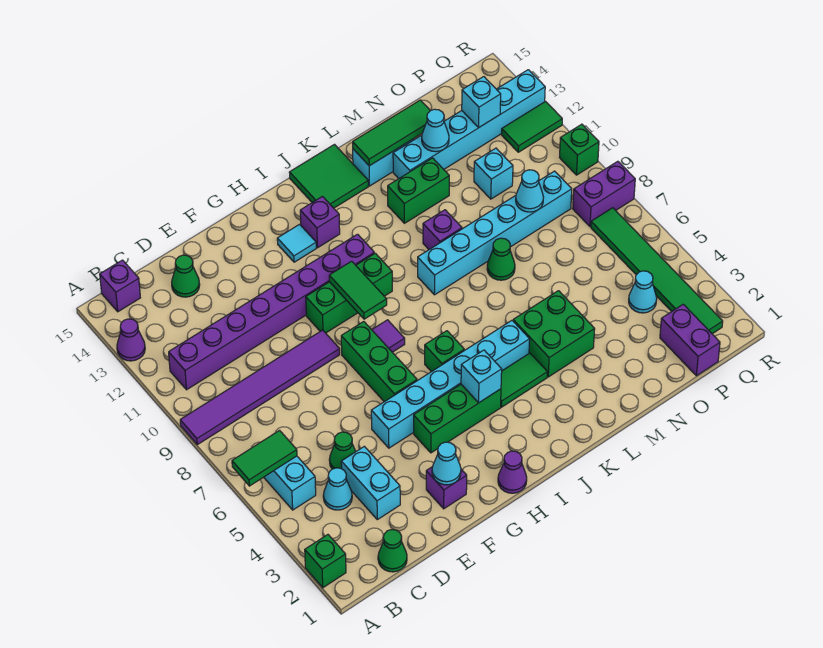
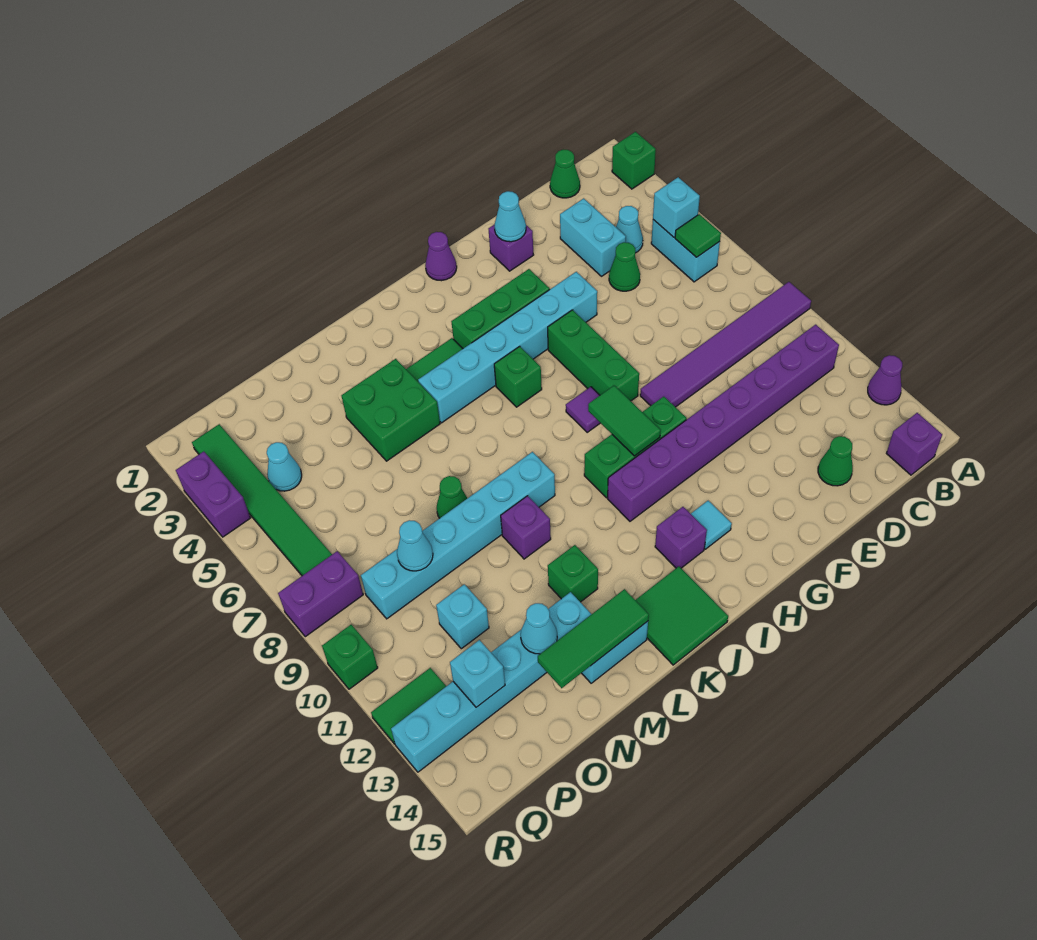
green 1x2 tile [232,430,297,486] -> green 1x1 tile [675,214,721,257]
cyan 1x1 brick [461,350,502,403] -> cyan 1x1 brick moved to [653,177,700,237]
green 1x2 brick [388,158,449,223] -> green 1x1 brick [548,545,598,602]
purple 1x2 brick [660,304,720,376] -> purple 1x2 brick moved to [176,451,250,537]

